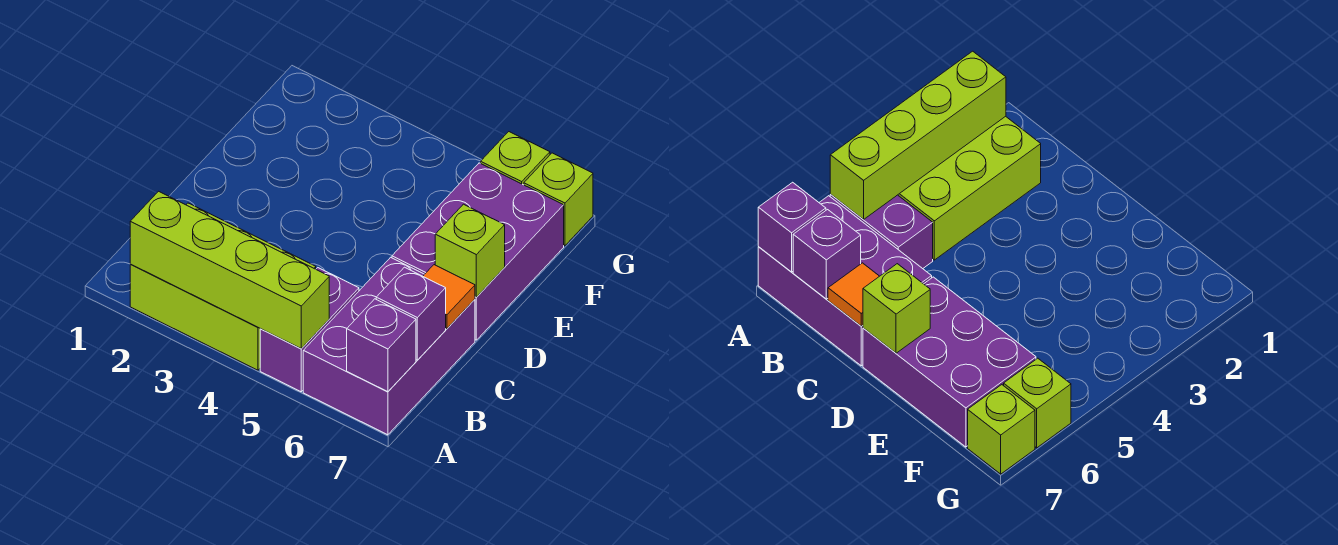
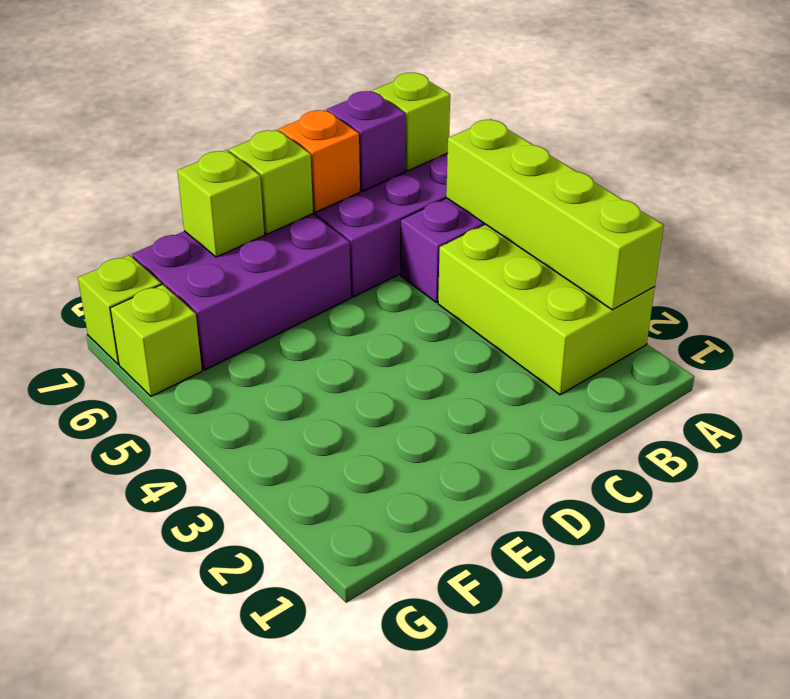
purple 1x1 brick [347,299,416,392] -> lime 1x1 brick [373,73,450,171]
orange 1x1 tile [423,265,475,329] -> orange 1x1 brick [279,110,360,212]
none -> lime 1x1 brick [177,150,264,257]

